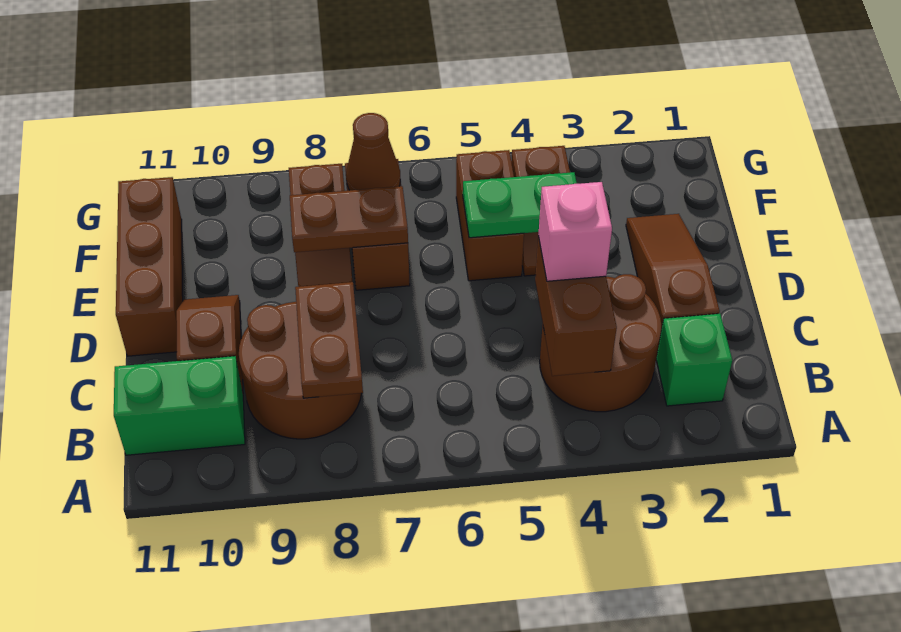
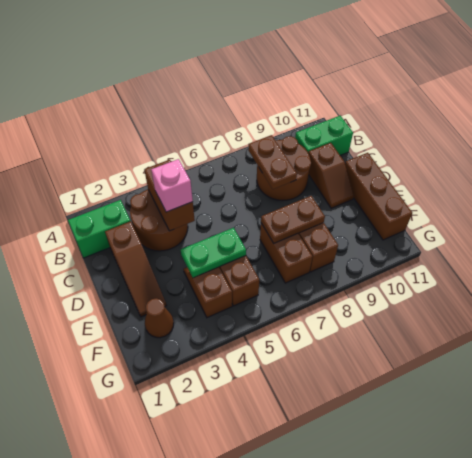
green 1x1 brick [656,314,732,406] -> green 1x2 brick [68,200,130,258]
brown 1x1 cone [346,113,400,190] -> brown 1x1 cone moved to [145,298,174,338]

